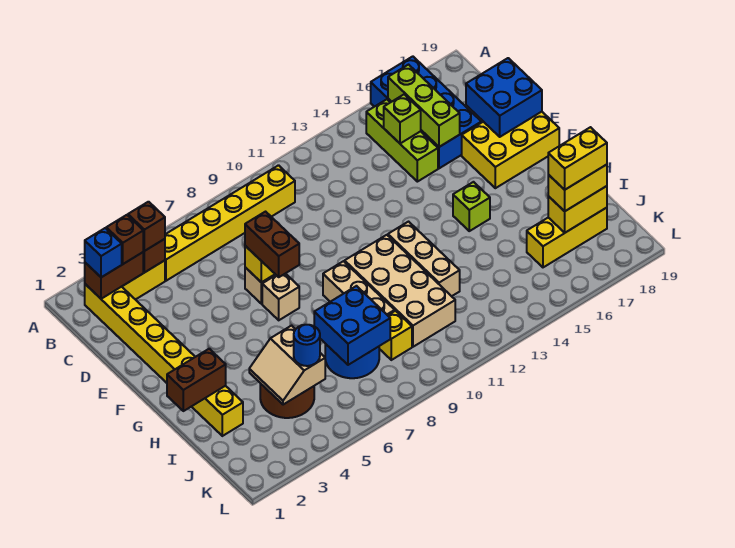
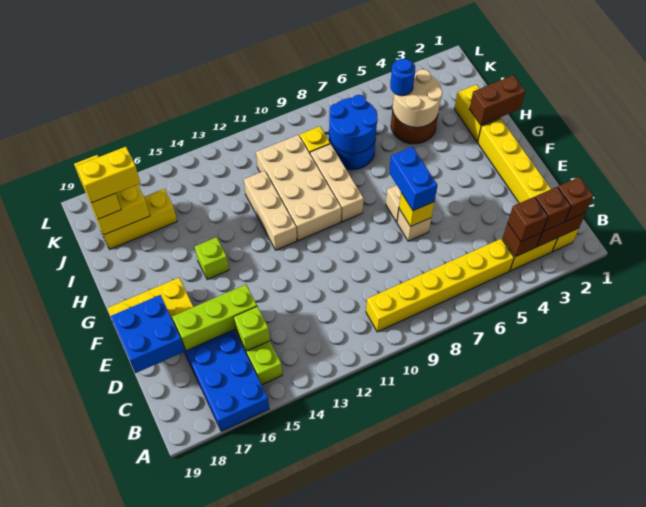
blue 1x1 brick [85,228,122,277] -> brown 1x1 brick [558,177,593,221]
lime 1x3 brick [388,65,460,147] -> lime 1x3 brick turned to [172,285,257,351]
brown 1x2 brick [245,212,299,277] -> blue 1x2 brick [389,147,438,211]
tan 2x2 slope [249,326,325,405] -> tan 2x2 round brick [393,69,442,127]
blue 2x2 brick [314,286,390,365] -> blue 2x2 round brick [329,95,378,154]
yellow 1x2 brick [548,165,607,211] -> yellow 1x2 brick turned to [74,155,121,219]

